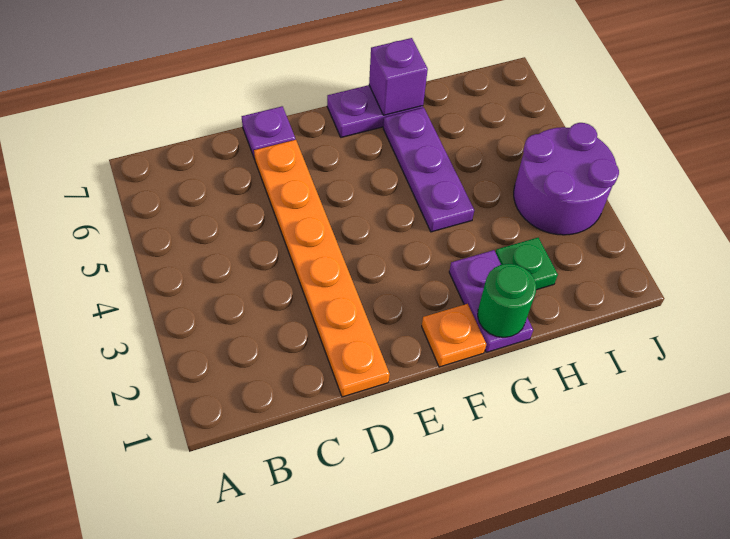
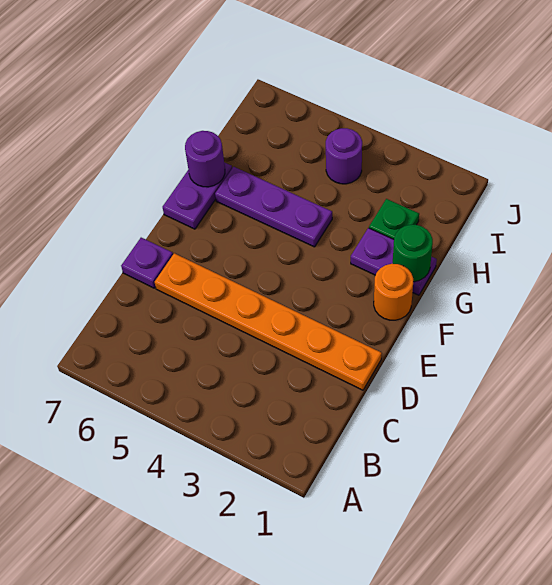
orange 1x1 plate [422,304,486,367] -> orange 1x1 round brick [374,264,413,320]
purple 1x1 brick [369,38,428,115] -> purple 1x1 round brick [185,131,225,187]
purple 2x2 round brick [514,123,619,235] -> purple 1x1 round brick [326,128,362,184]

